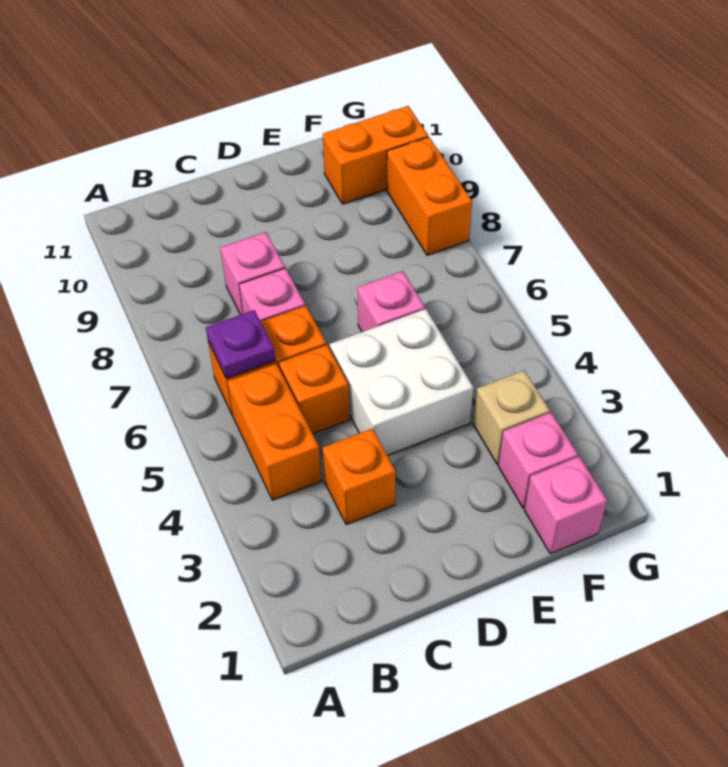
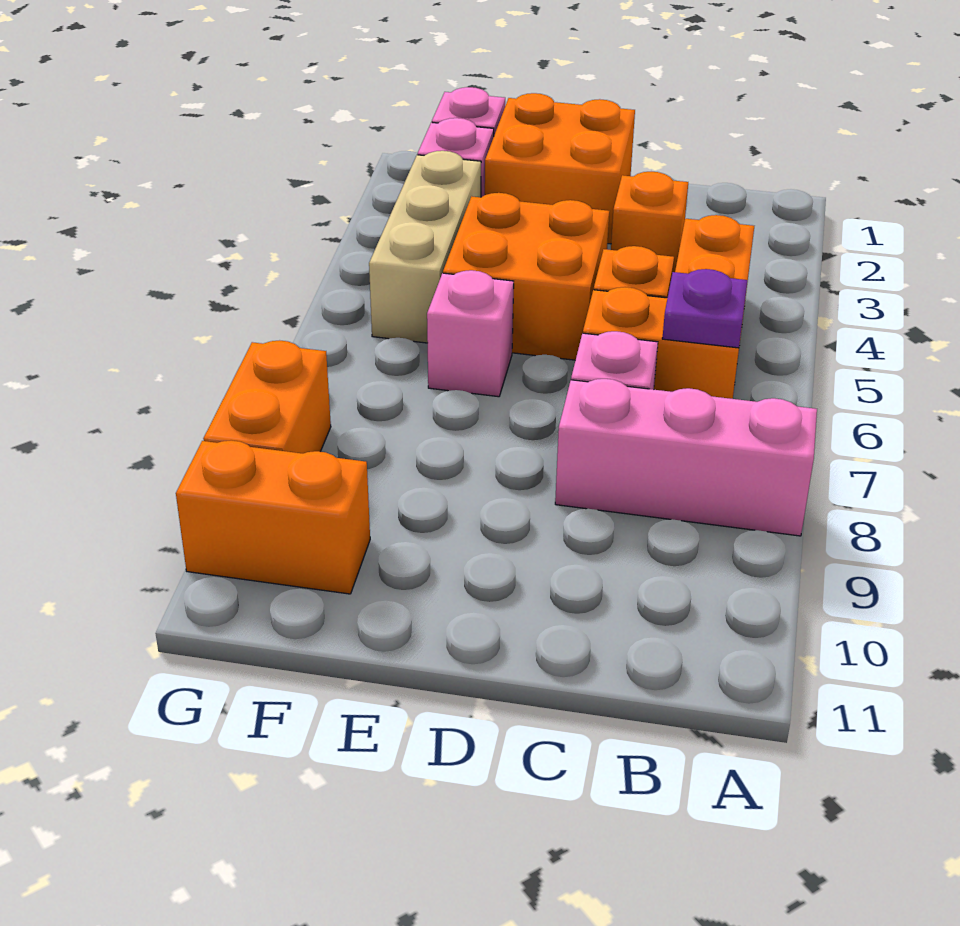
pink 1x1 brick [221,232,285,315] -> pink 1x3 brick [555,379,817,536]
none -> orange 2x2 brick [485,93,635,244]
white 2x2 brick [330,309,474,456] -> orange 2x2 brick [443,193,609,360]
tan 1x1 brick [473,370,550,464] -> tan 1x3 brick [369,151,481,343]

